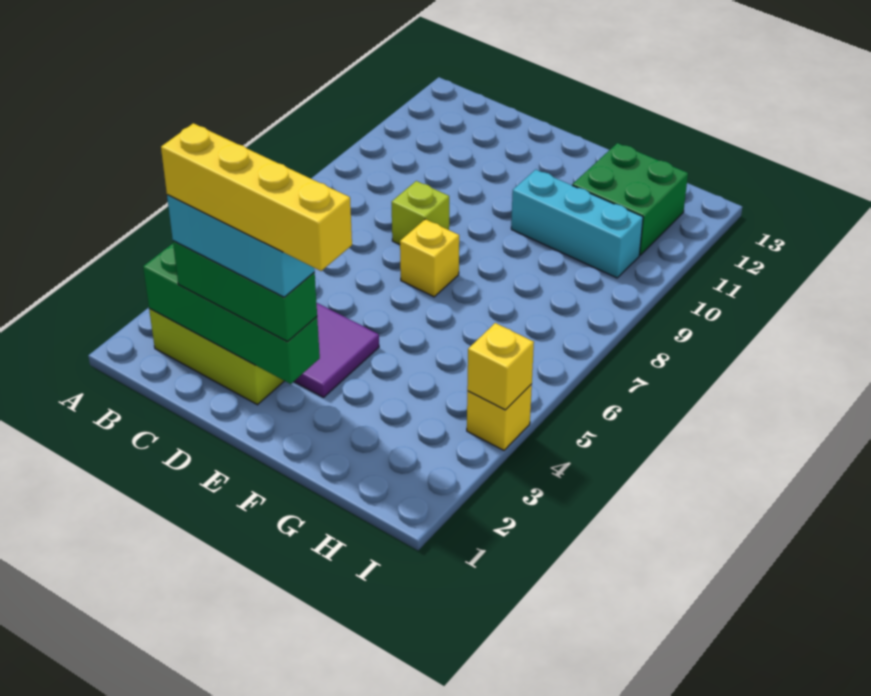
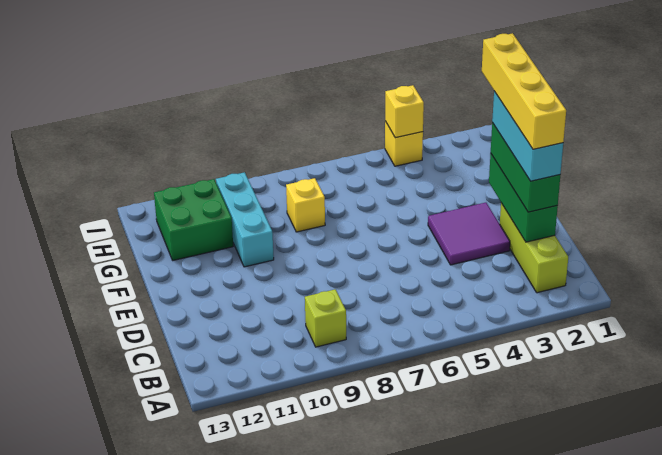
green 1x4 brick [143,244,320,384] -> green 1x3 brick [489,154,558,242]
lime 1x1 brick [392,181,449,245] -> lime 1x1 brick moved to [305,289,346,347]
yellow 1x1 brick [400,219,459,297] -> yellow 1x1 brick moved to [286,178,325,232]

